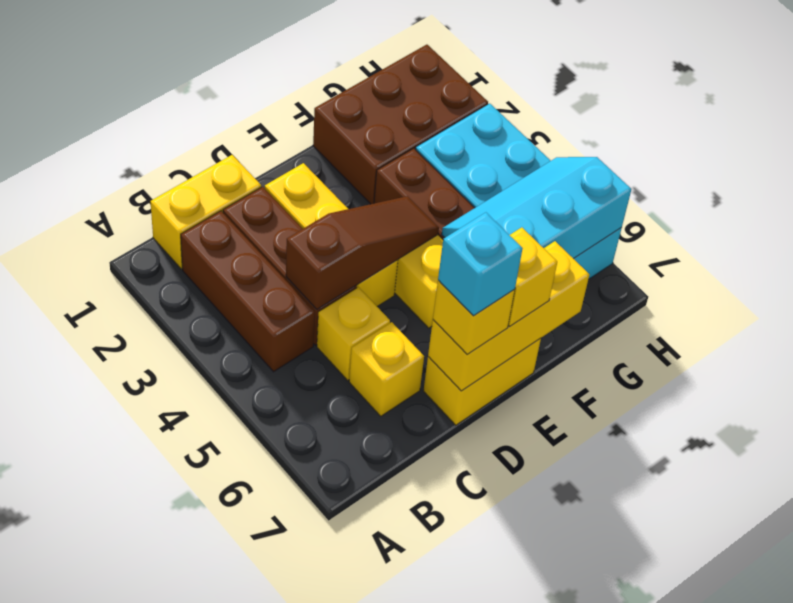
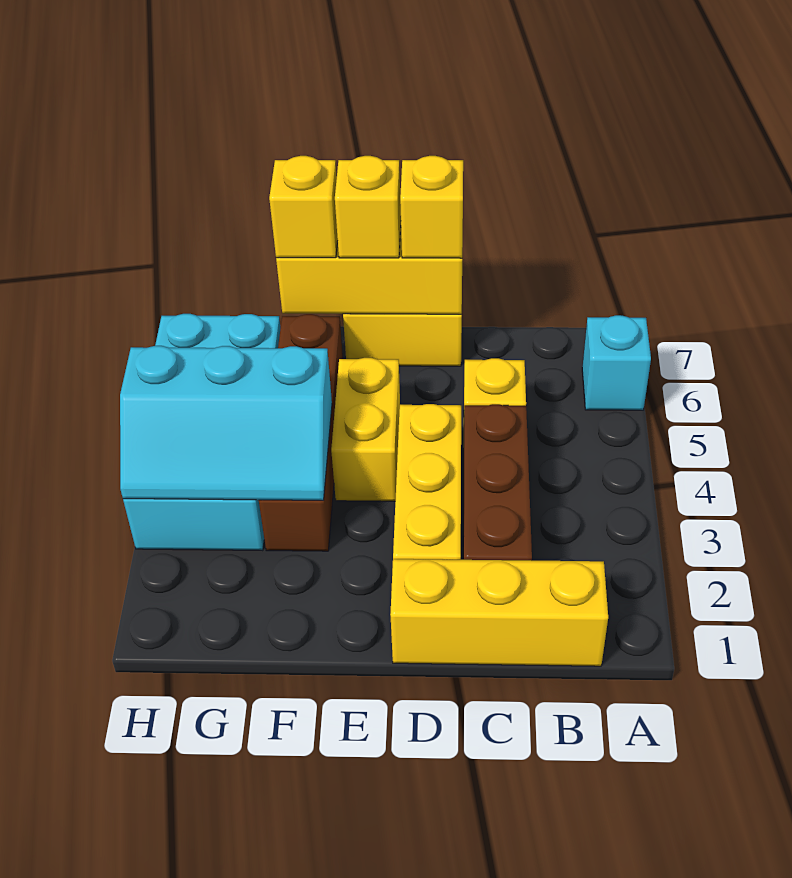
yellow 1x2 brick [150,155,261,269] -> yellow 1x3 brick [390,559,608,666]
brown 1x3 brick [181,211,315,372] -> none
brown 1x3 slope [286,196,439,309] -> none
yellow 1x1 brick [349,322,424,416] -> yellow 1x1 brick moved to [269,156,338,258]
cyan 1x1 brick [438,213,523,316] -> cyan 1x1 brick moved to [582,315,651,410]
brown 2x3 brick [313,45,488,204] -> none
cyan 2x3 slope [442,157,631,259] -> cyan 2x3 slope moved to [120,346,332,500]

